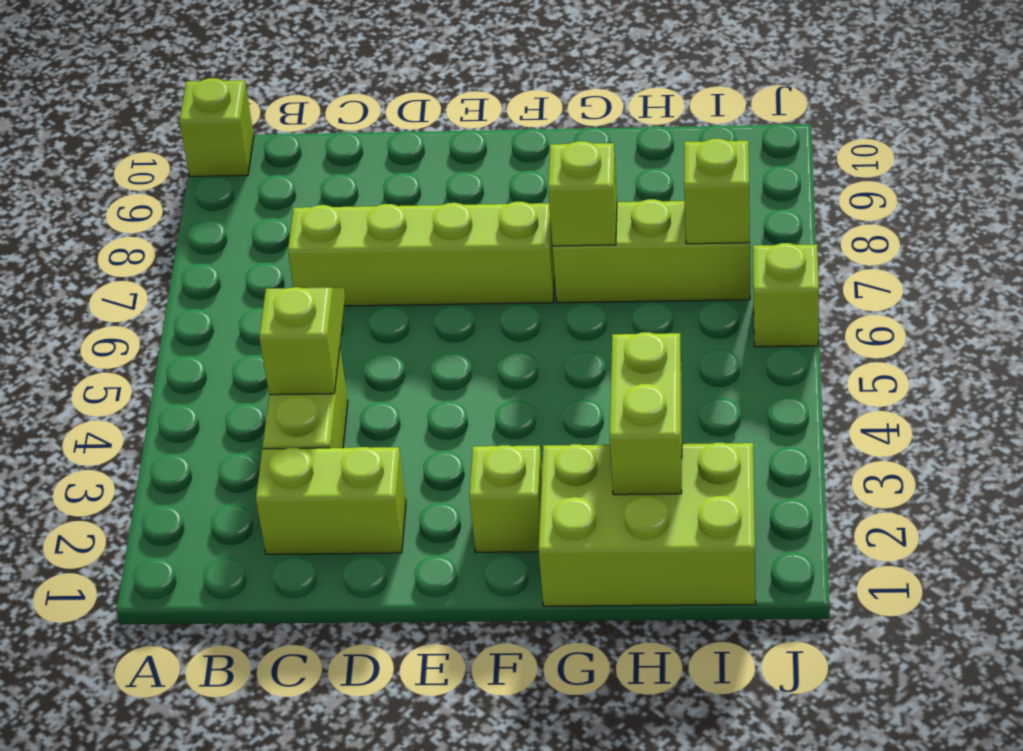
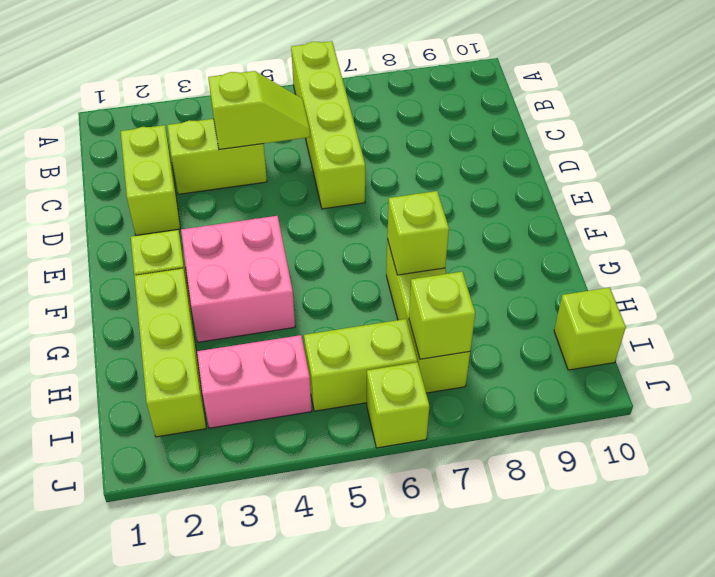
lime 1x1 brick [179,78,254,177] -> lime 1x1 brick moved to [554,288,626,370]
lime 1x4 brick [288,202,555,306] -> lime 1x4 brick moved to [291,41,365,209]
none -> pink 2x2 brick [181,216,295,342]
lime 2x3 brick [539,443,756,606] -> lime 1x3 brick [134,268,206,437]
lime 1x2 brick [610,332,682,495] -> lime 1x2 brick moved to [304,319,417,411]
none -> pink 1x2 brick [197,335,312,428]

